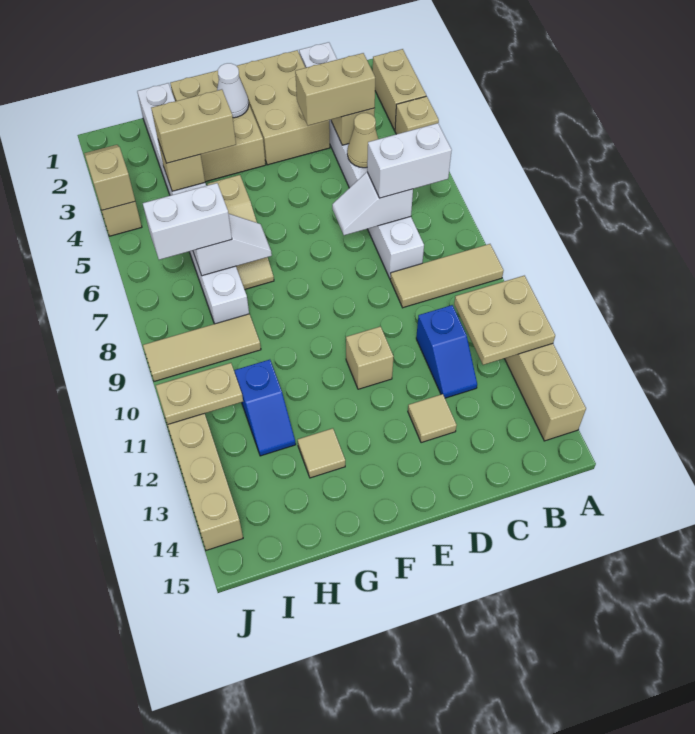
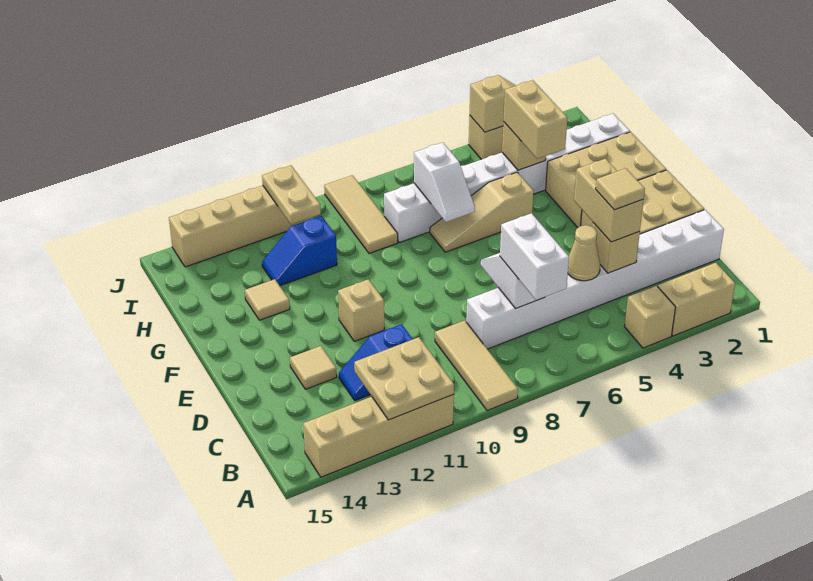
none -> tan 1x1 tile [596,168,645,210]
white 1x1 cone [217,63,249,118] -> none
white 1x2 brick [143,183,232,260] -> none

